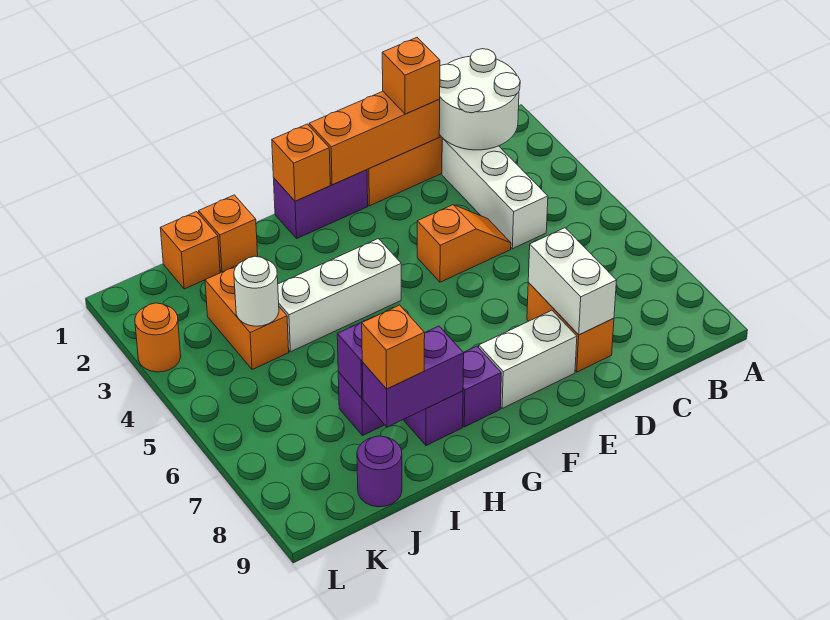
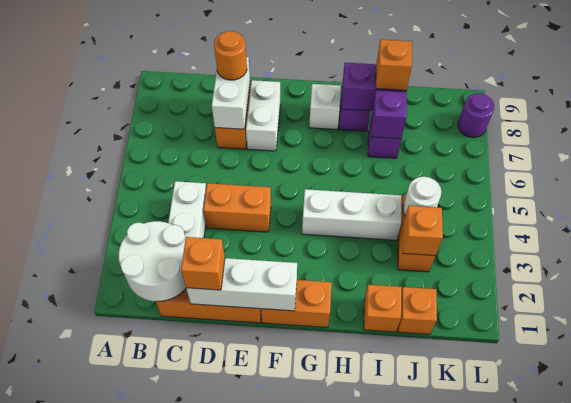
orange 1x3 brick [309,91,440,185] -> white 1x3 brick [186,258,297,311]
orange 1x2 slope [417,205,511,282] -> orange 1x2 brick [204,183,271,232]
white 1x2 brick [479,310,577,408] -> white 1x2 brick turned to [246,80,280,151]
purple 1x2 brick [274,170,368,239] -> orange 1x2 brick [261,280,331,328]
orange 1x1 brick [272,124,330,201] -> orange 1x1 brick moved to [403,206,443,256]
purple 1x1 brick [463,346,501,427] -> white 1x1 brick [309,84,341,129]
purple 1x1 round brick [357,436,402,507] -> purple 1x1 round brick moved to [458,93,494,138]
orange 1x1 round brick [135,303,181,372] -> orange 1x1 round brick moved to [214,31,247,80]

